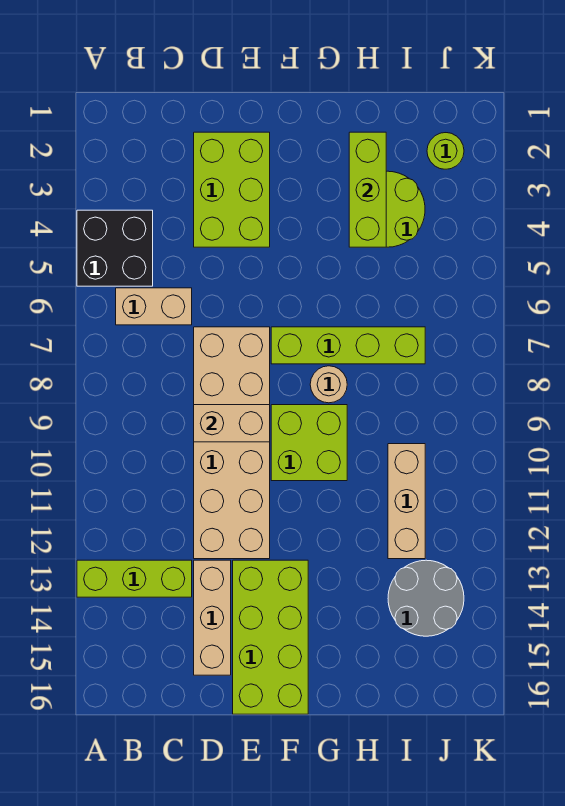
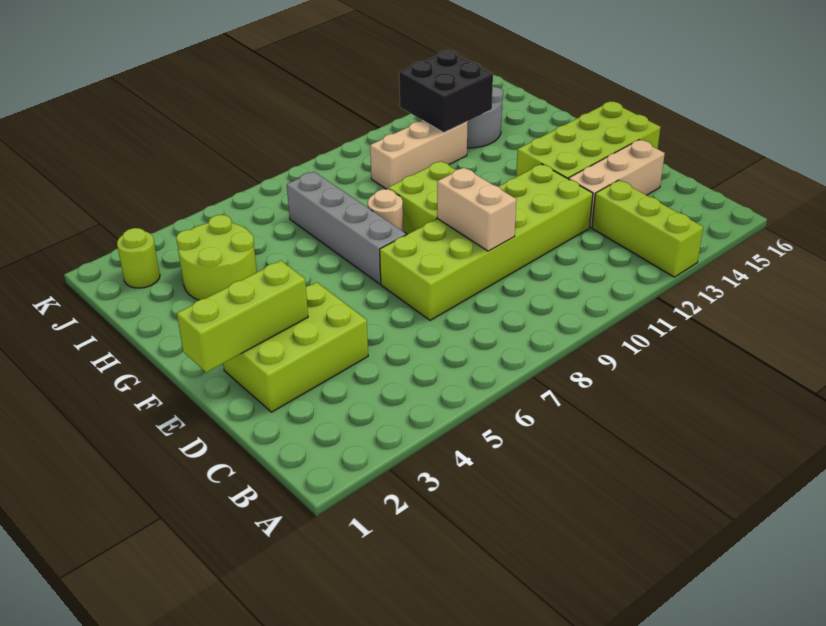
black 2x2 brick [77,210,153,286] -> black 2x2 brick moved to [399,50,493,133]
tan 1x2 brick [116,288,192,325] -> none
tan 2x6 brick [194,327,270,559] -> lime 2x6 brick [380,164,593,320]
lime 1x4 brick [271,327,425,364] -> grey 1x4 brick [287,172,406,284]
lime 1x3 brick [349,132,386,247] -> lime 1x3 brick moved to [177,261,308,372]

